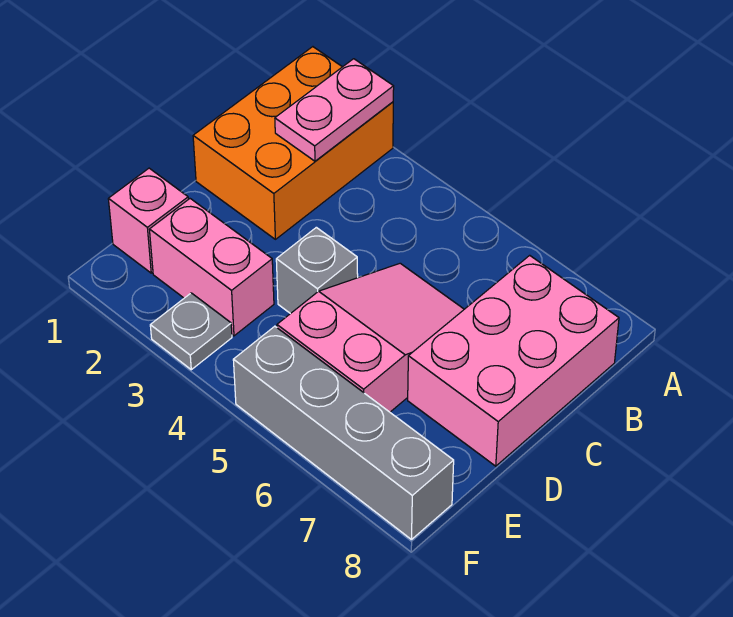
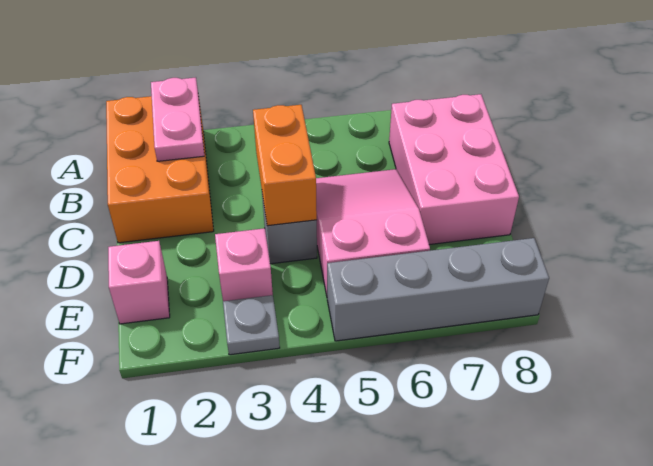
none -> orange 1x2 brick [253,105,317,226]
pink 1x2 brick [149,199,274,336] -> pink 1x1 brick [215,228,273,301]

